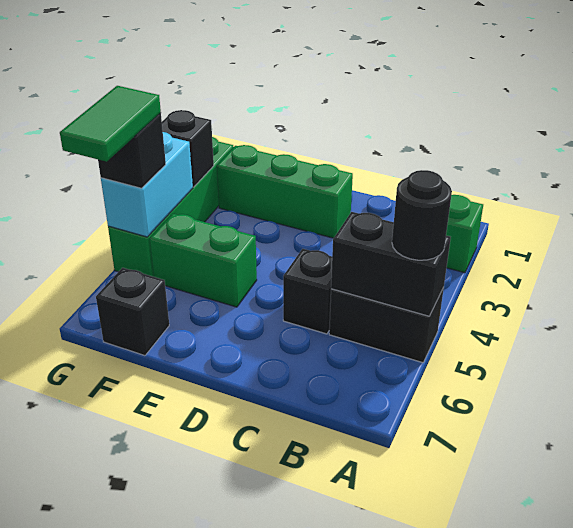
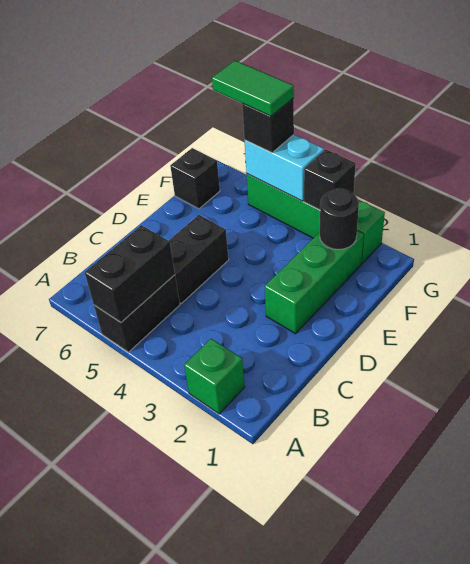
black 1x1 round brick [392,170,452,260] -> black 1x1 round brick moved to [320,188,359,250]
black 1x1 brick [283,249,332,334] -> black 1x2 brick [169,215,229,303]
green 1x2 brick [150,214,257,307] -> none

